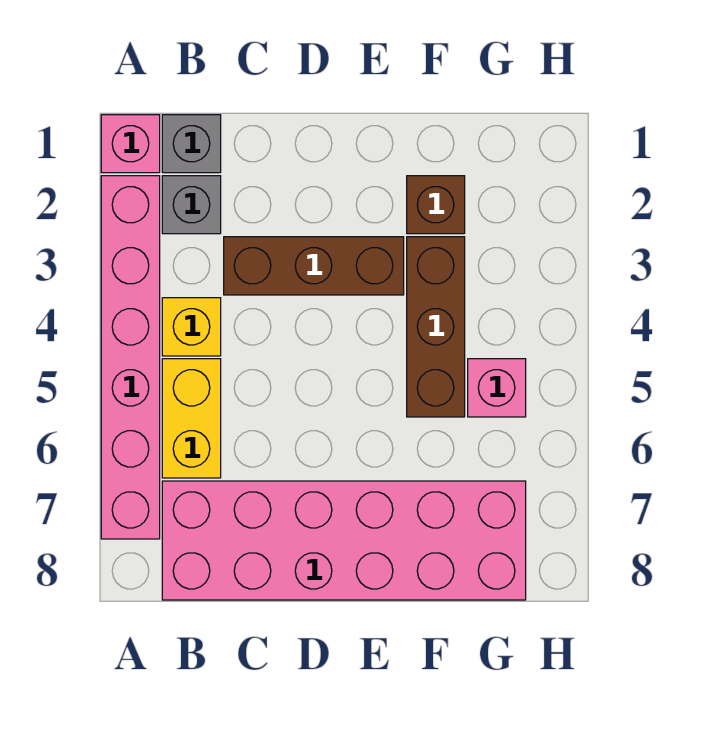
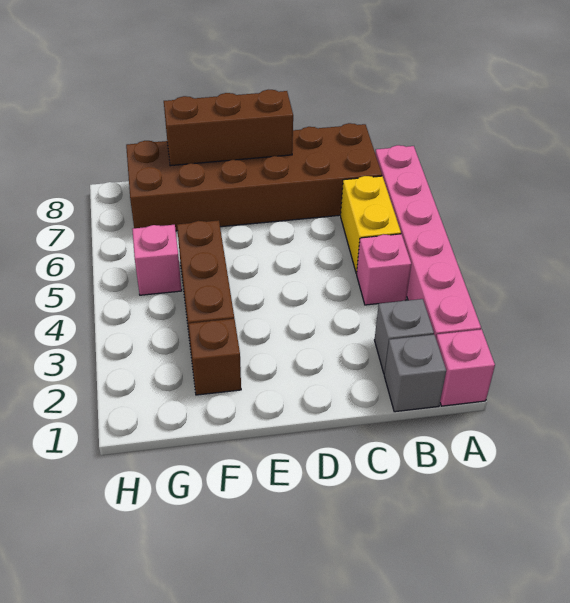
yellow 1x1 brick [162,298,221,356] -> pink 1x1 brick [357,234,411,305]
pink 2x6 brick [162,481,526,600] -> brown 2x6 brick [126,123,382,231]
brown 1x3 brick [224,237,404,295] -> brown 1x3 brick moved to [164,90,293,166]

